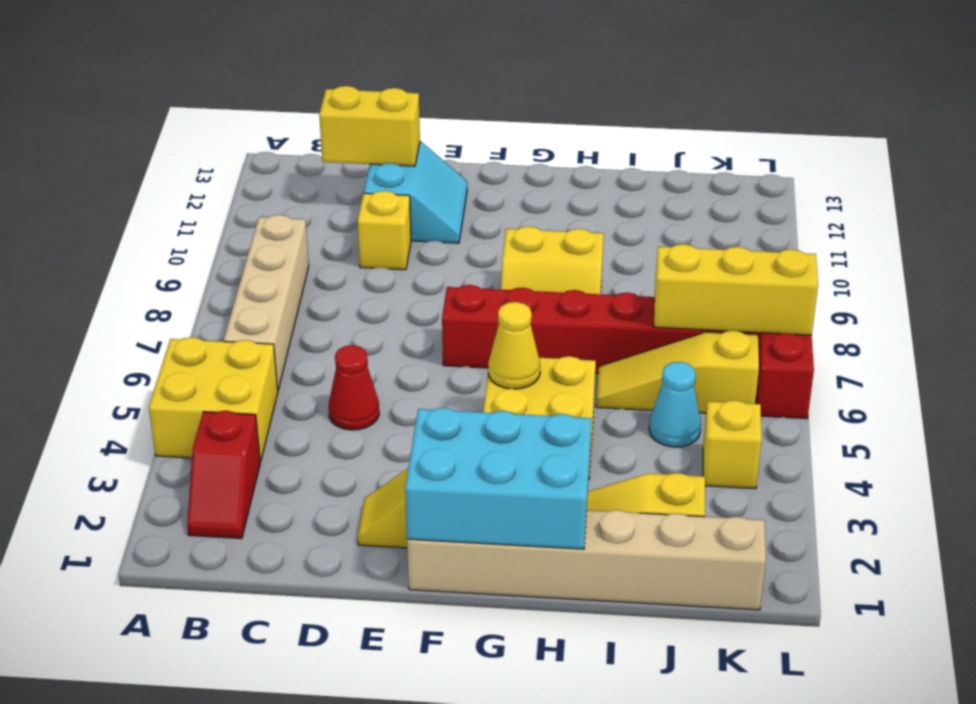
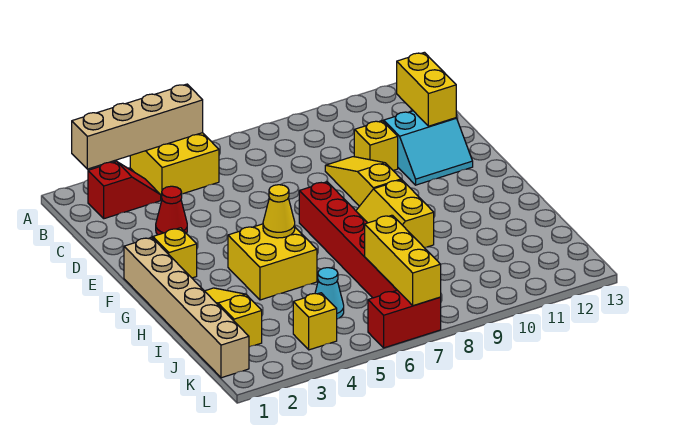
red 1x2 slope [187,410,260,539] -> red 1x2 slope turned to [88,161,161,219]
tan 1x4 brick [224,215,309,390] -> tan 1x4 brick moved to [72,84,203,169]
red 1x1 cone [329,345,379,430] -> red 1x1 cone moved to [156,186,187,235]
cyan 2x3 brick [405,408,591,549] -> none
yellow 1x3 slope [596,330,759,413] -> yellow 1x3 slope moved to [325,157,401,206]

